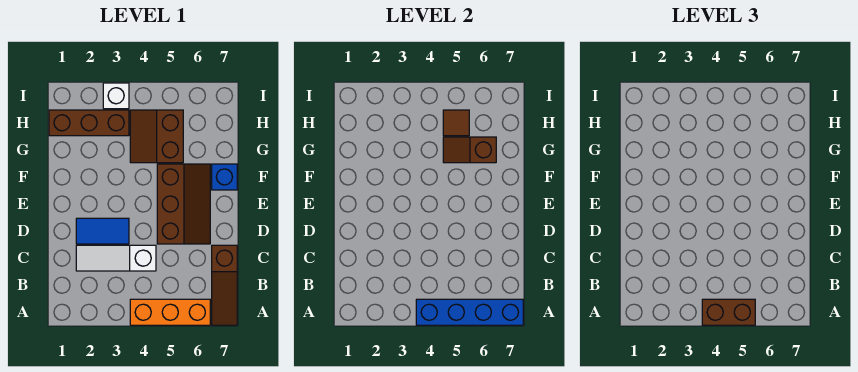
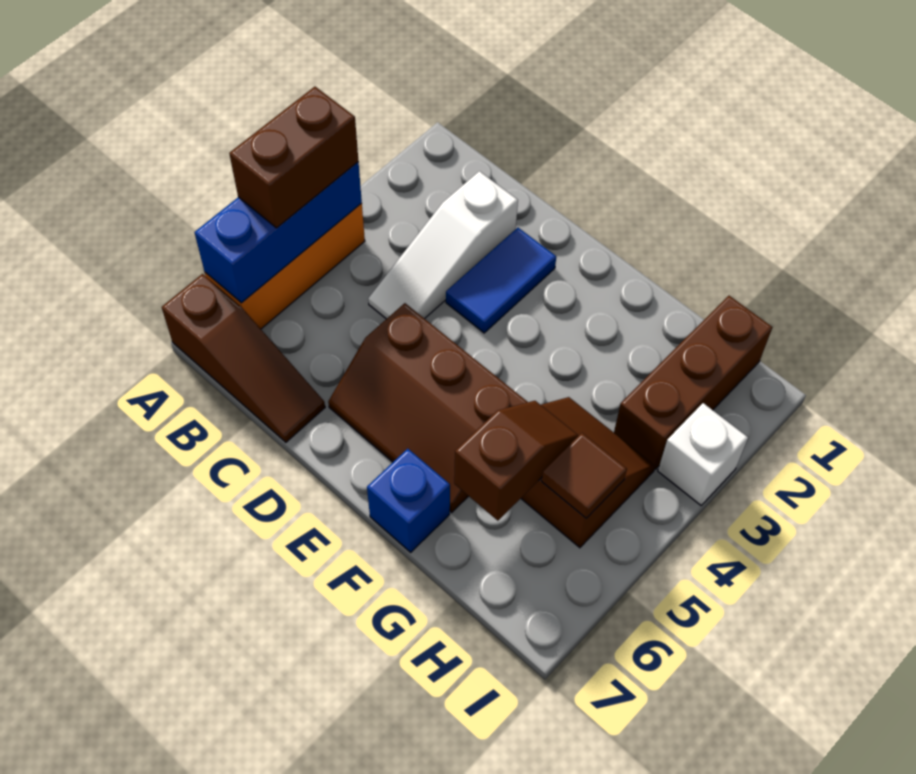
blue 1x4 brick [416,299,523,325] -> blue 1x3 brick [195,162,362,303]
brown 1x3 slope [212,245,237,325] -> brown 1x3 slope turned to [162,274,325,442]
white 1x3 slope [76,245,156,271] -> white 1x3 slope turned to [368,171,518,319]

